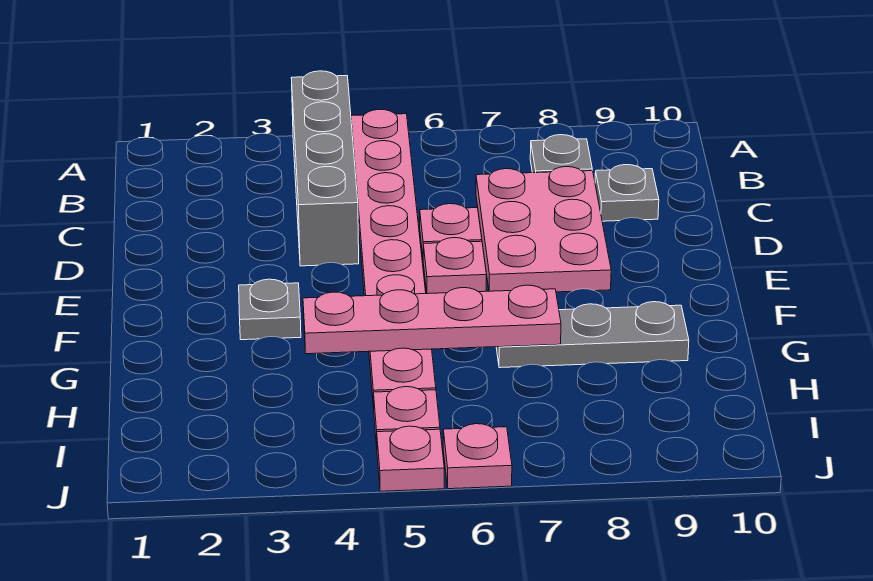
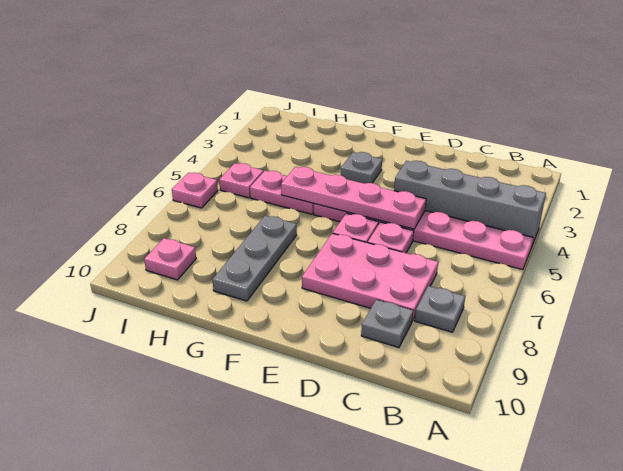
pink 1x4 plate [303,285,561,354] -> pink 1x4 plate turned to [281,167,426,229]
pink 1x1 plate [377,426,444,491] -> pink 1x1 plate moved to [144,238,196,280]

